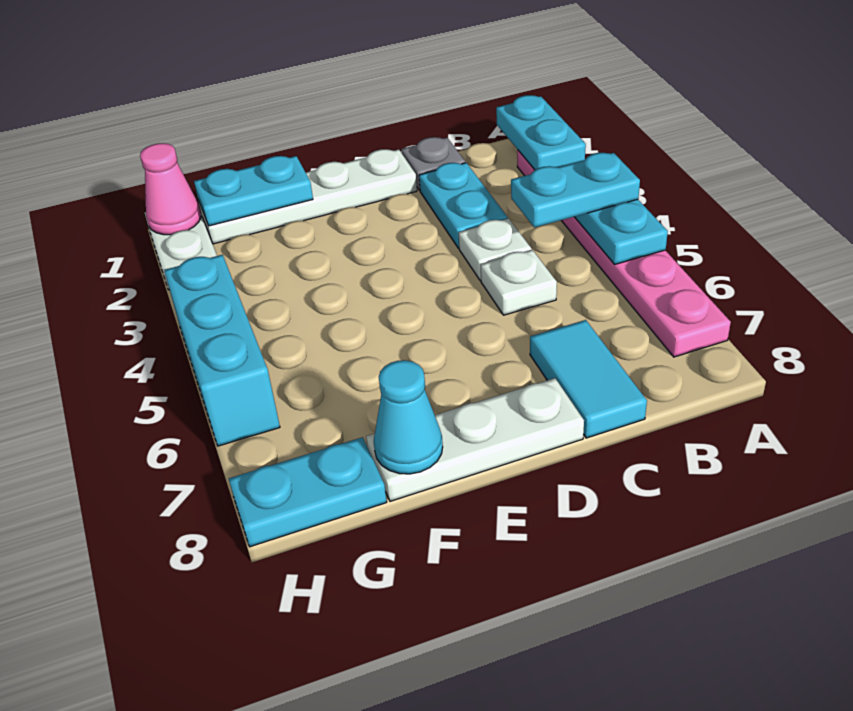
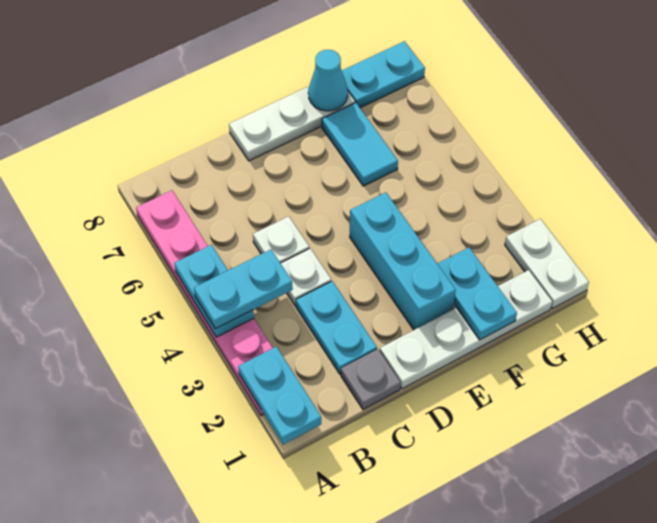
cyan 1x2 tile [530,320,647,438] -> cyan 1x2 tile moved to [322,103,398,186]
cyan 1x2 plate [194,156,313,226] -> cyan 1x2 plate turned to [438,248,517,340]
pink 1x1 cone [140,143,201,235] -> none
cyan 1x3 brick [164,255,280,446] -> cyan 1x3 brick moved to [350,192,456,330]

